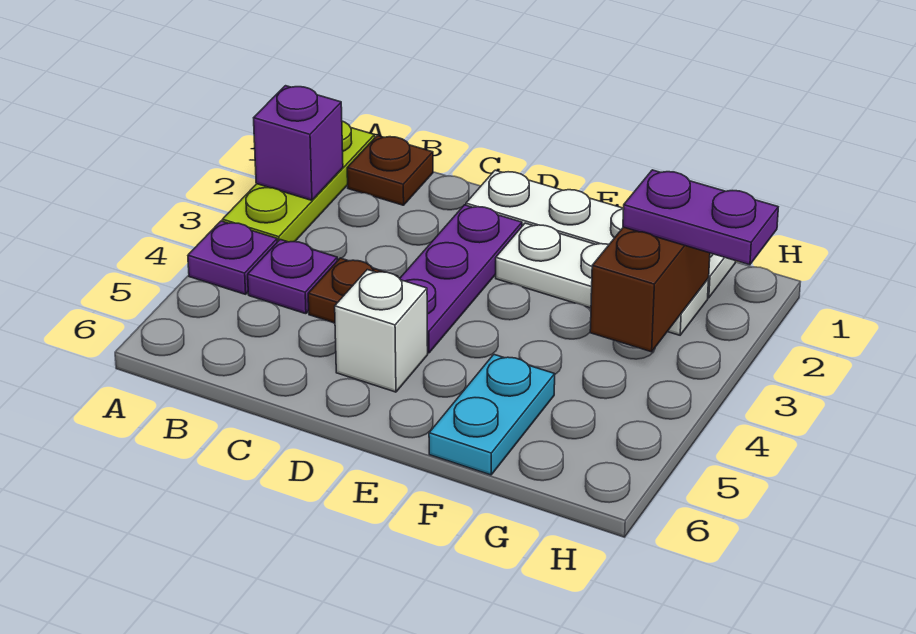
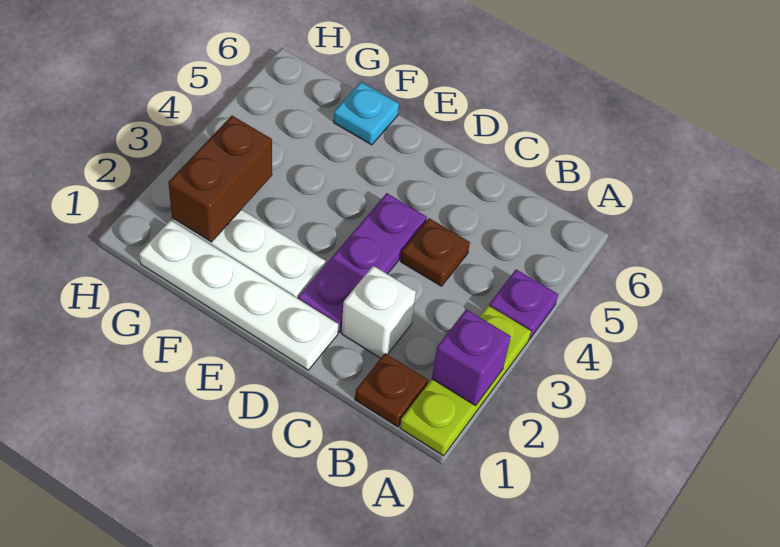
purple 1x1 plate [248,240,337,314] -> none
white 1x1 brick [335,270,428,392] -> white 1x1 brick moved to [341,266,416,358]
cyan 1x2 plate [429,355,555,475] -> cyan 1x1 plate [334,82,399,145]
purple 1x2 plate [623,170,778,265] -> none

